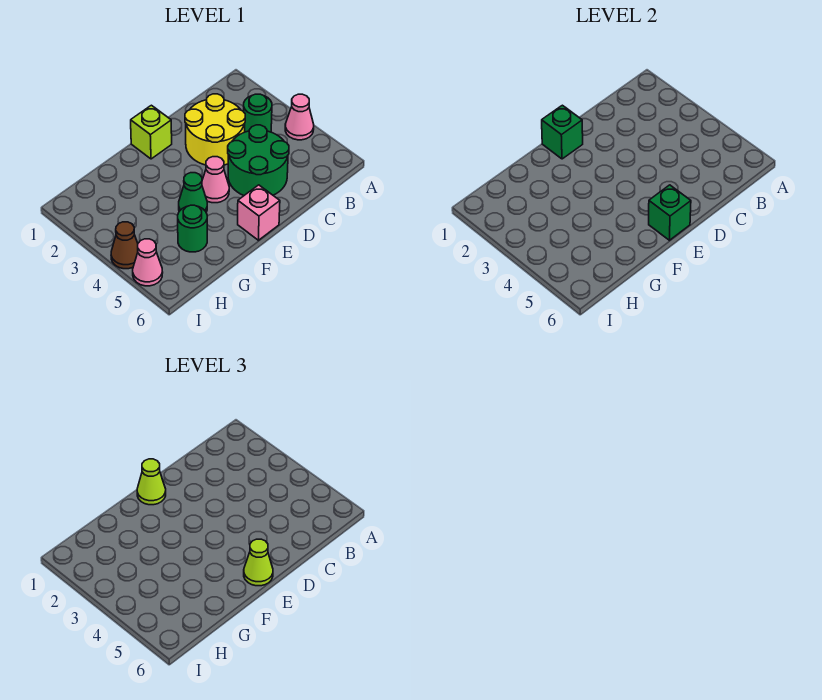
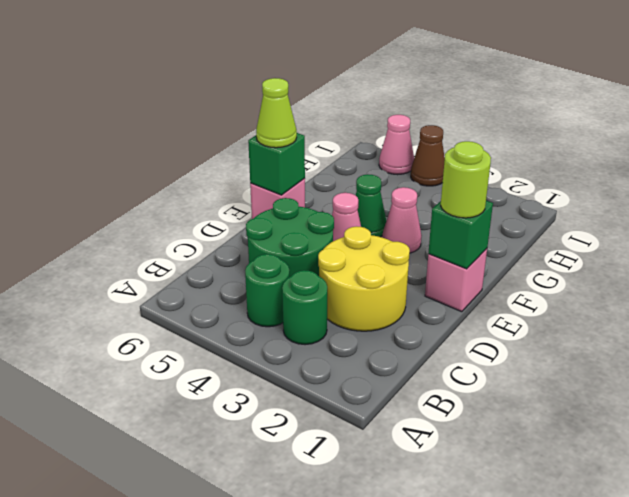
pink 1x1 cone [285,94,314,140] -> pink 1x1 cone moved to [382,187,422,253]
lime 1x1 brick [131,105,172,159] -> pink 1x1 brick [425,249,487,312]
lime 1x1 cone [137,459,166,505] -> lime 1x1 round brick [441,141,491,218]
green 1x1 round brick [178,205,207,252] -> green 1x1 round brick moved to [245,254,290,327]

